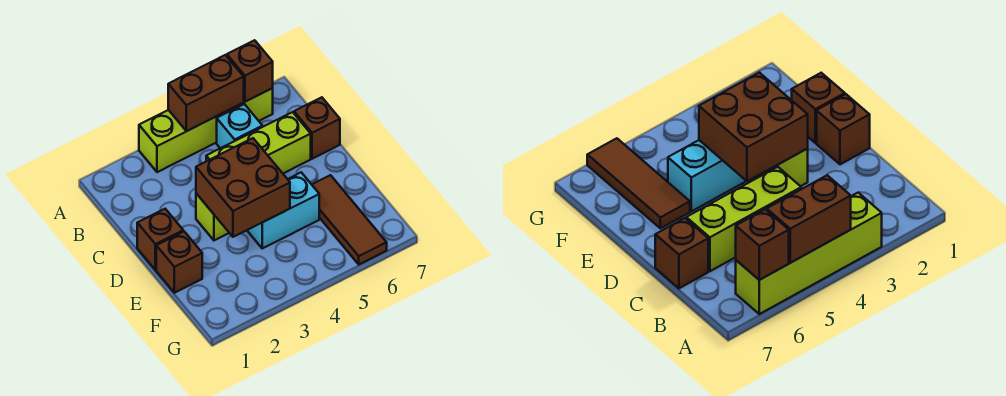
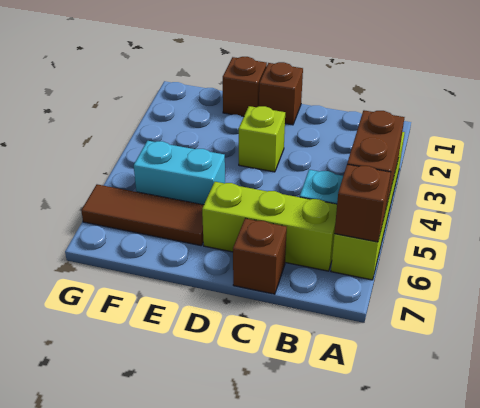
lime 1x3 brick [206,112,311,173] -> lime 1x3 brick turned to [202,182,337,271]
brown 2x2 brick [196,138,290,237] -> none
cyan 1x2 brick [247,172,319,248] -> cyan 1x2 brick turned to [134,141,225,205]

